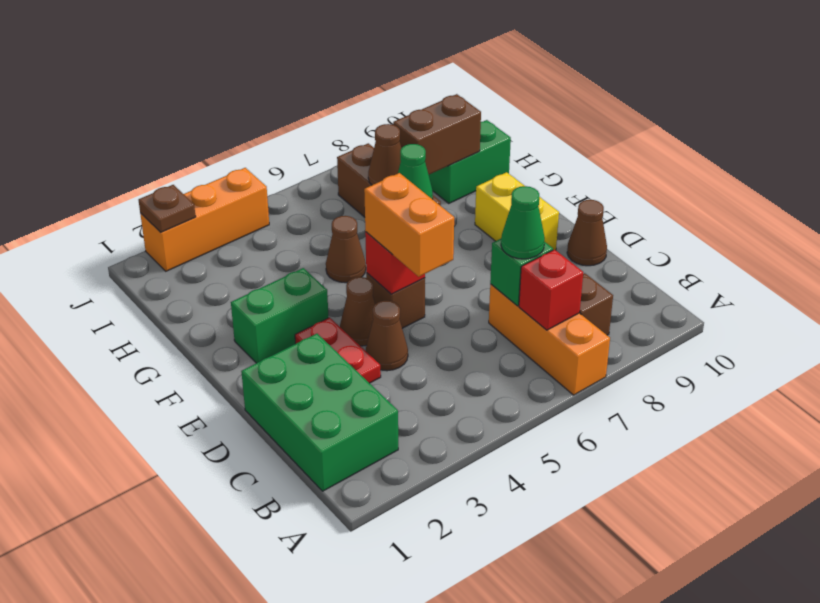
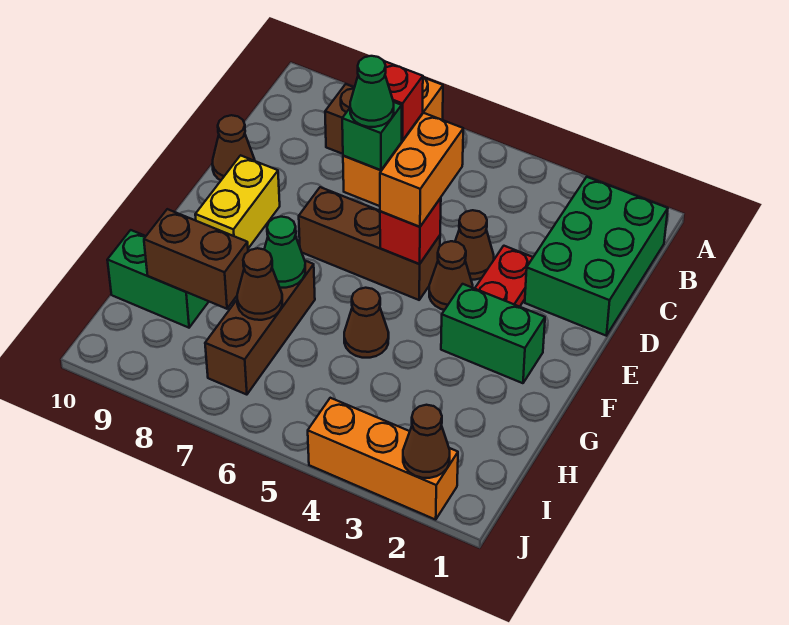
brown 1x1 brick [366,273,425,328] -> brown 1x3 brick [299,187,440,300]
brown 1x1 plate [139,185,196,232] -> brown 1x1 cone [403,405,450,478]

